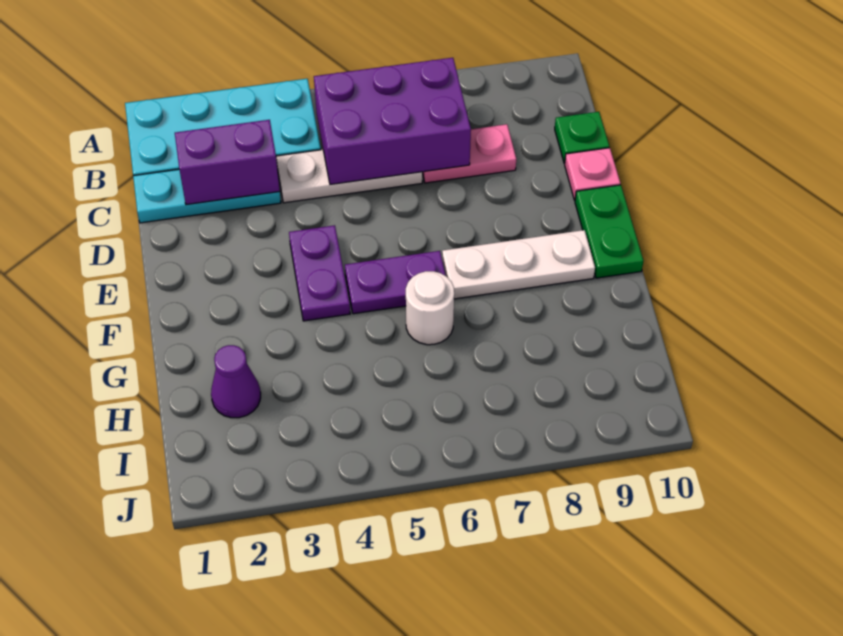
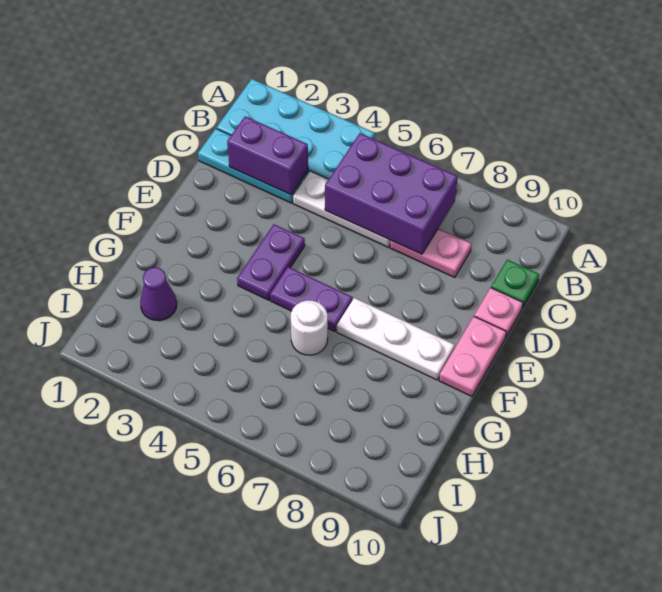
green 1x2 plate [575,185,643,278] -> pink 1x2 plate [439,317,506,396]

